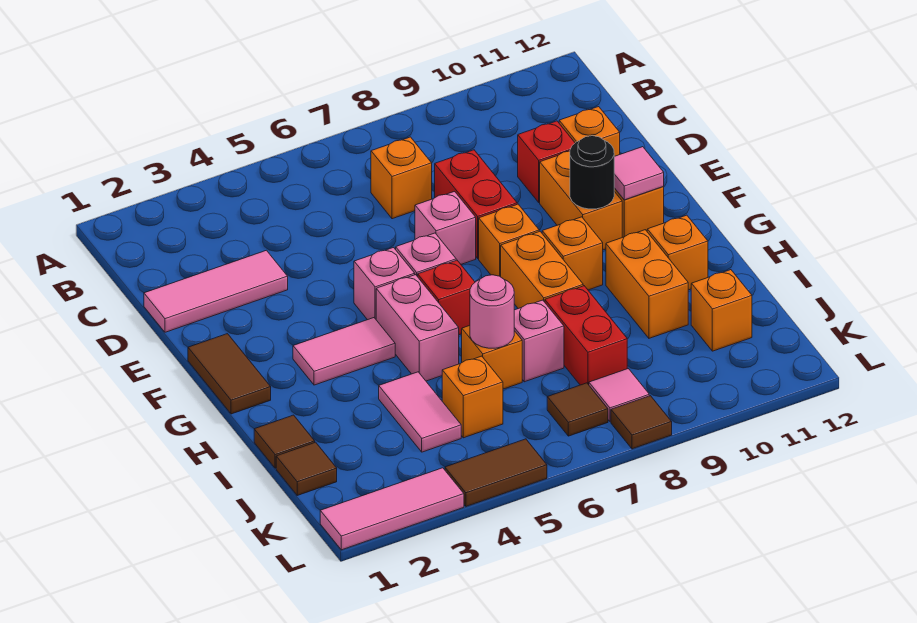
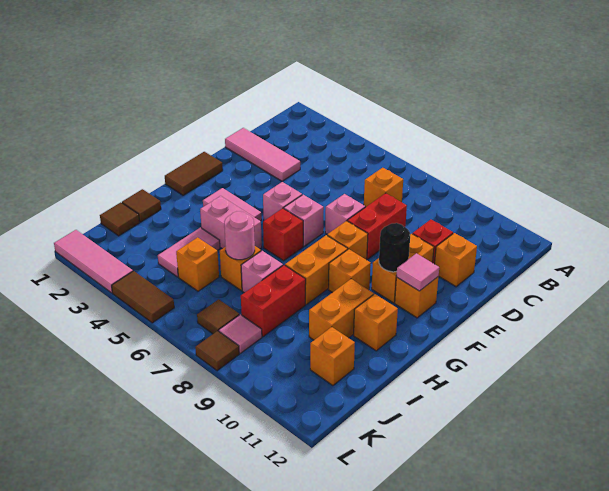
pink 1x2 brick [376,275,459,381] -> pink 1x2 brick turned to [200,196,262,249]

